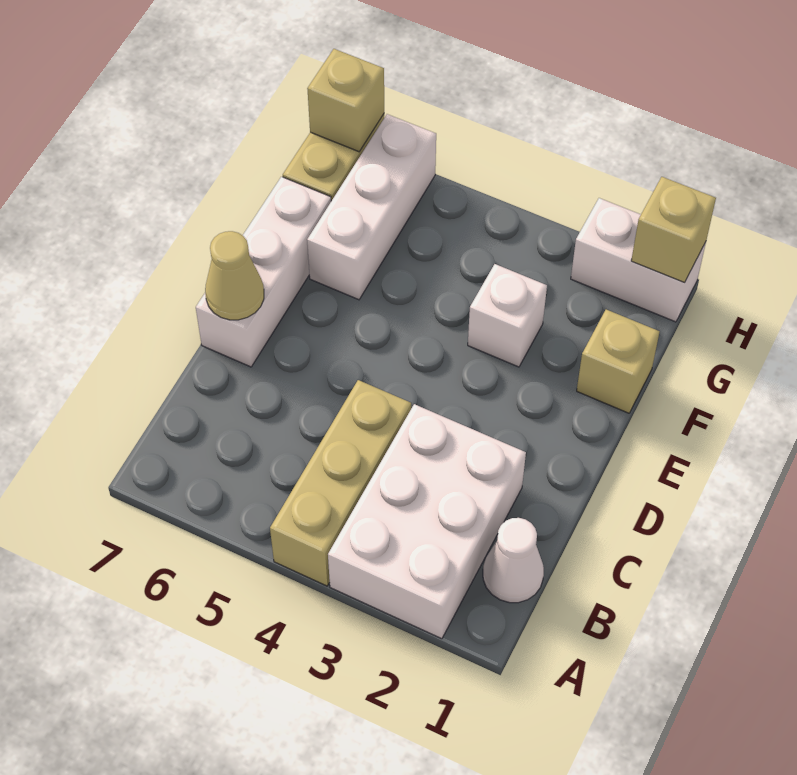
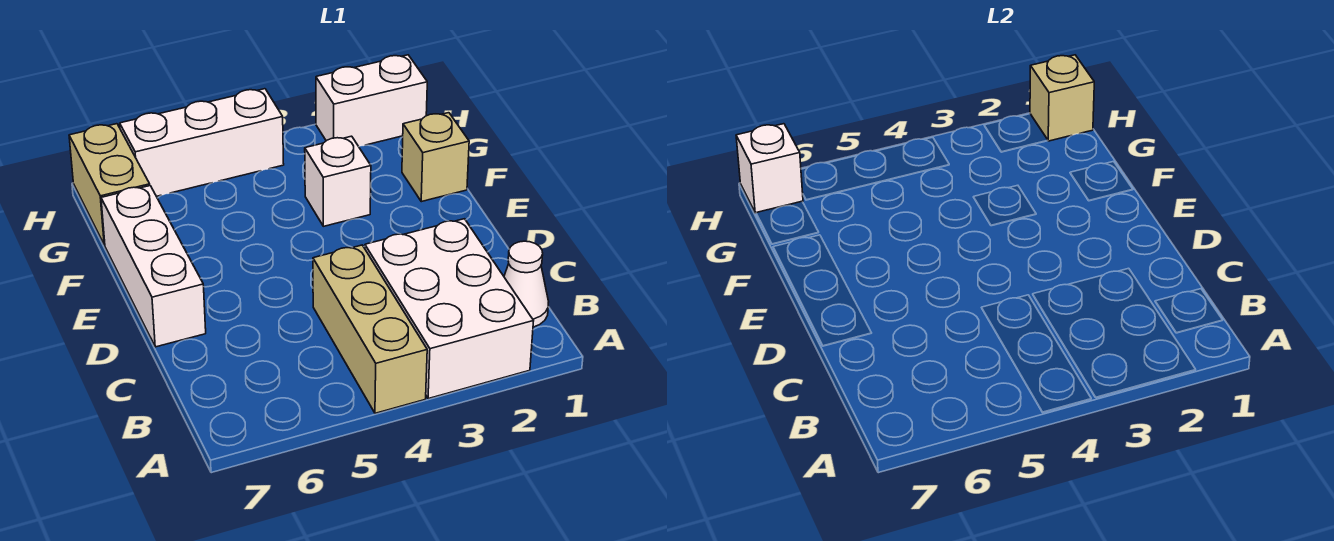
tan 1x1 cone [205,231,264,320] -> none
white 1x3 brick [307,114,436,300] -> white 1x3 brick turned to [120,89,284,196]
tan 1x1 brick [307,49,384,152] -> white 1x1 brick [736,124,803,213]

